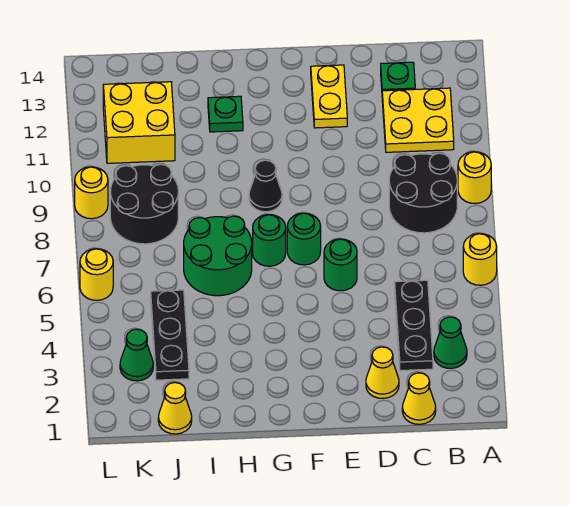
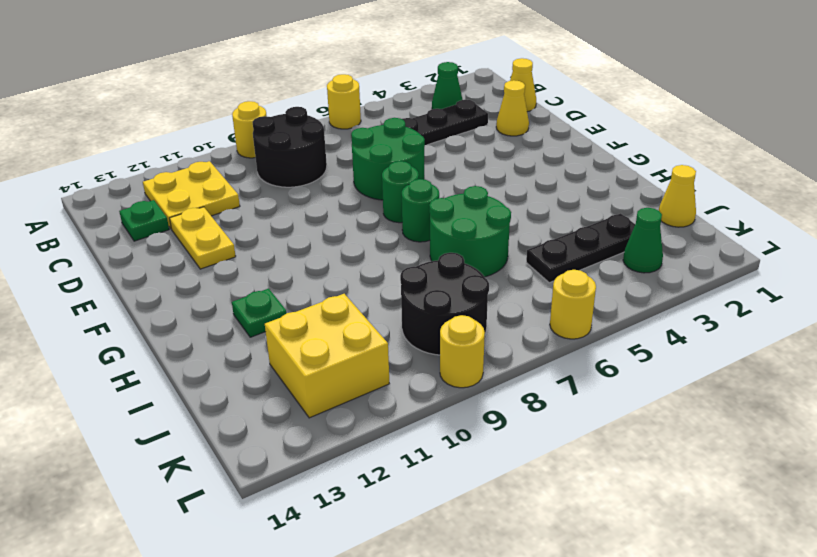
green 1x1 round brick [324,239,357,291] -> green 2x2 round brick [351,118,425,200]
yellow 1x2 plate [311,65,347,128] -> yellow 1x2 plate turned to [170,207,236,269]
black 1x1 cone [249,160,282,212] -> none

